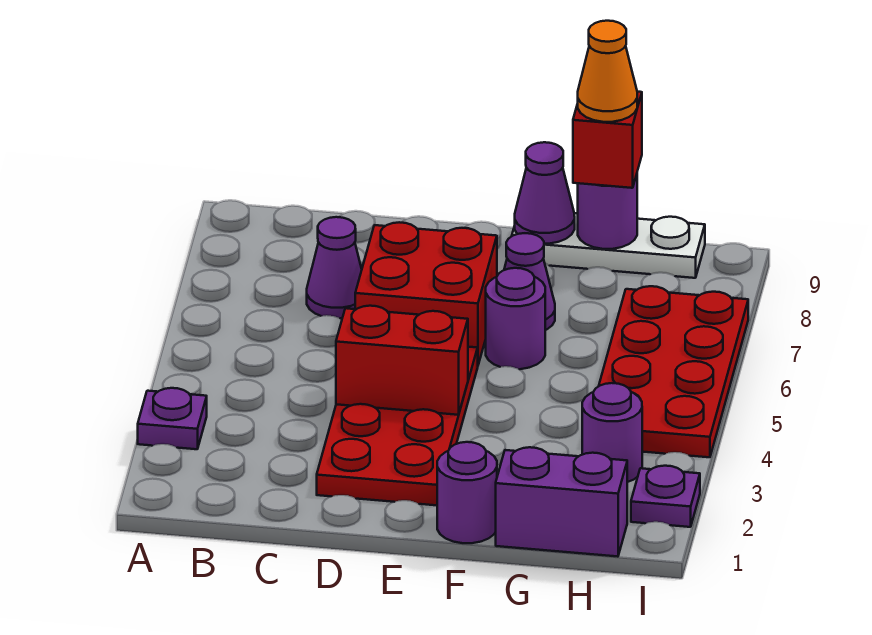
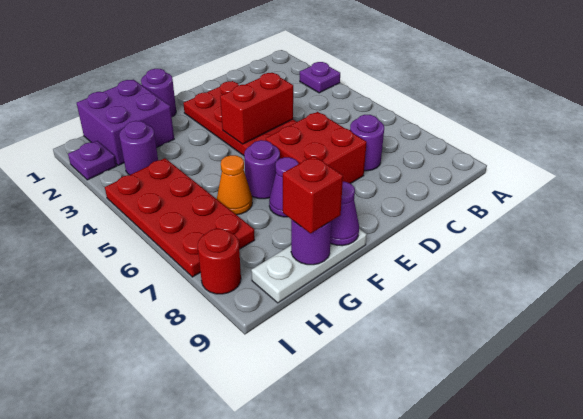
purple 1x1 cone [307,217,362,318] -> purple 1x1 round brick [350,115,384,171]
purple 1x2 brick [496,447,627,557] -> purple 2x2 brick [77,80,174,165]
orange 1x1 cone [578,21,637,122] -> orange 1x1 cone moved to [217,155,252,215]
none -> red 1x1 round brick [198,229,241,294]

